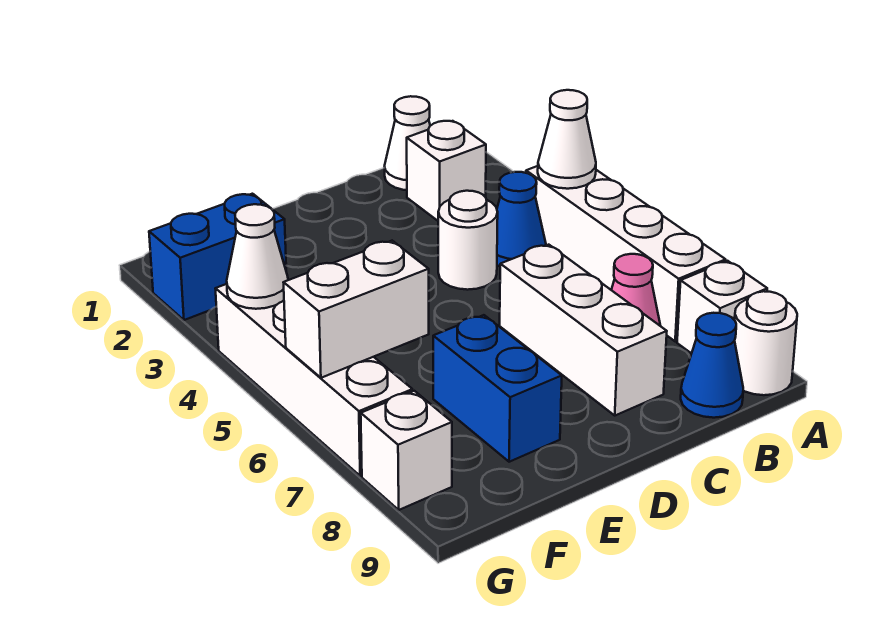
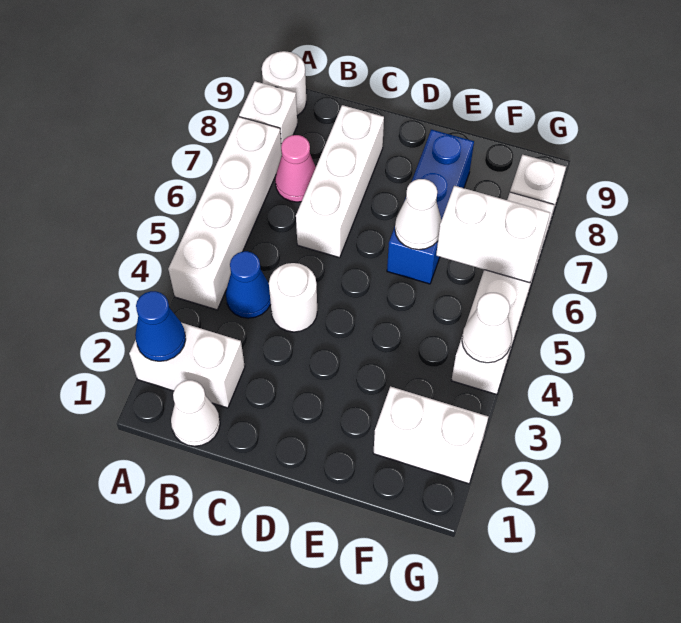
white 1x1 cone [538,90,596,189] -> white 1x1 cone moved to [395,179,441,250]
white 1x1 brick [407,121,486,221] -> white 1x2 brick [129,323,245,408]
blue 1x1 cone [681,313,743,418] -> blue 1x1 cone moved to [135,291,186,361]
blue 1x2 brick [433,315,562,462] -> blue 1x3 brick [387,130,474,284]
blue 1x2 brick [149,194,286,320] -> white 1x2 brick [373,386,488,484]

